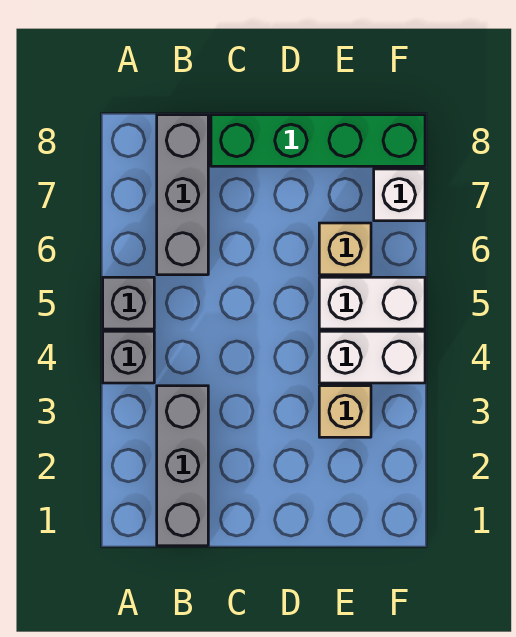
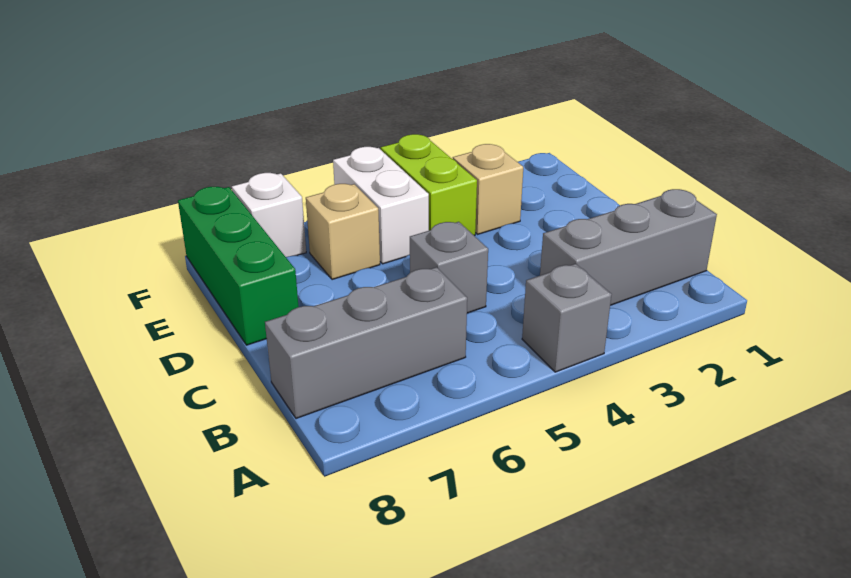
grey 1x1 brick [103,277,154,329] -> grey 1x1 brick moved to [410,222,488,313]
green 1x4 brick [211,115,425,166] -> green 1x3 brick [178,187,299,345]
white 1x2 brick [319,331,425,383] -> lime 1x2 brick [381,134,477,236]

